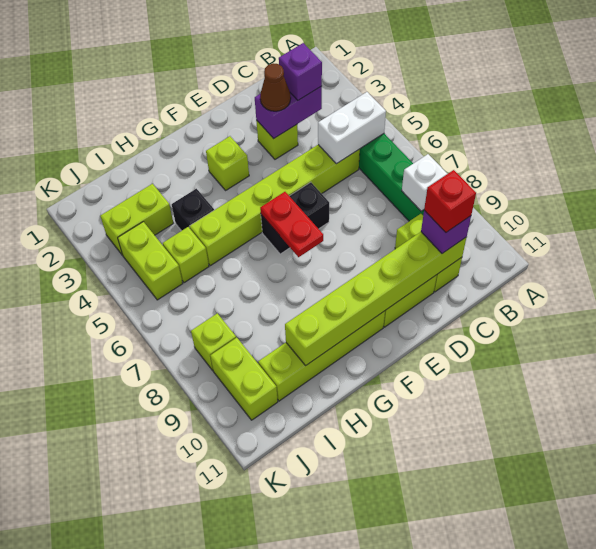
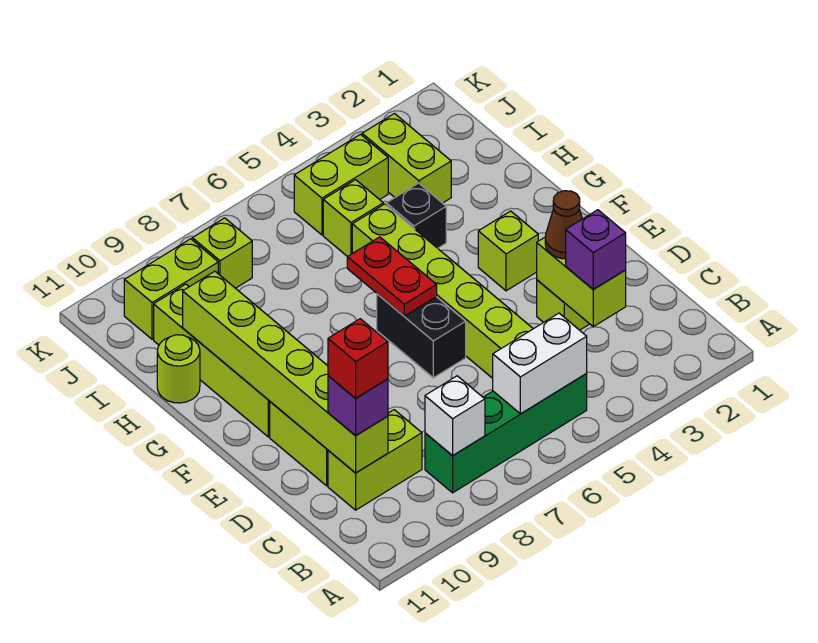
white 1x2 brick [318,92,386,164] -> white 1x2 brick turned to [493,313,587,414]
purple 1x2 brick [255,86,322,139] -> lime 1x2 brick [537,237,626,327]
red 1x2 plate [260,192,323,257] -> red 1x2 plate turned to [347,237,437,316]
none -> lime 1x1 round brick [157,335,200,403]

